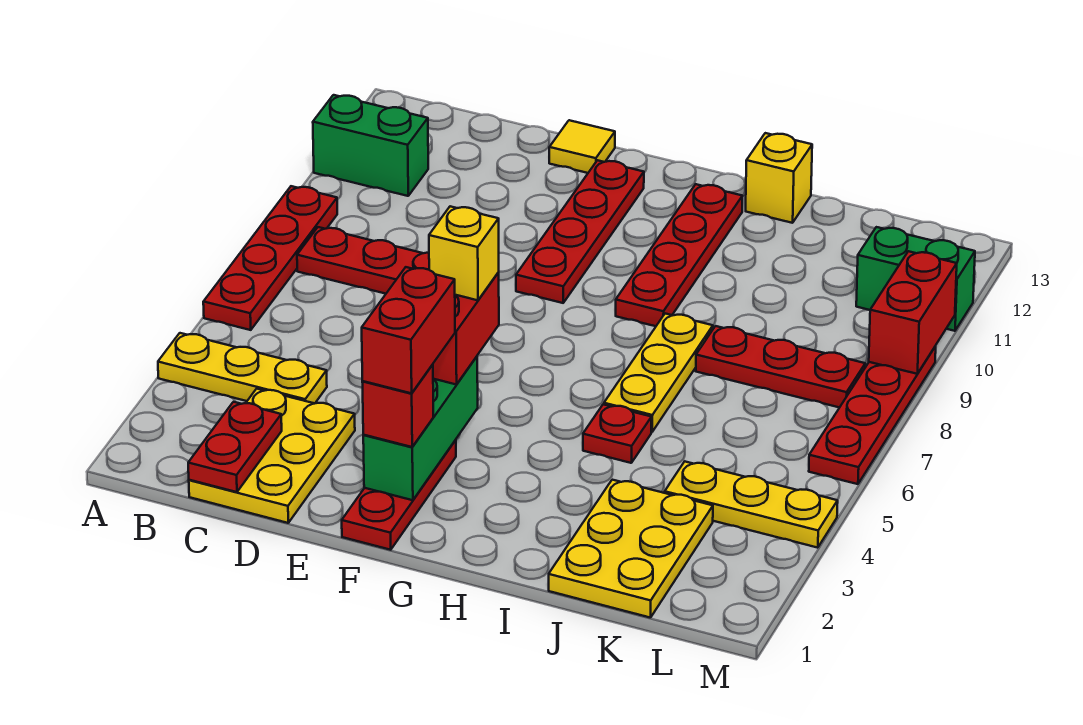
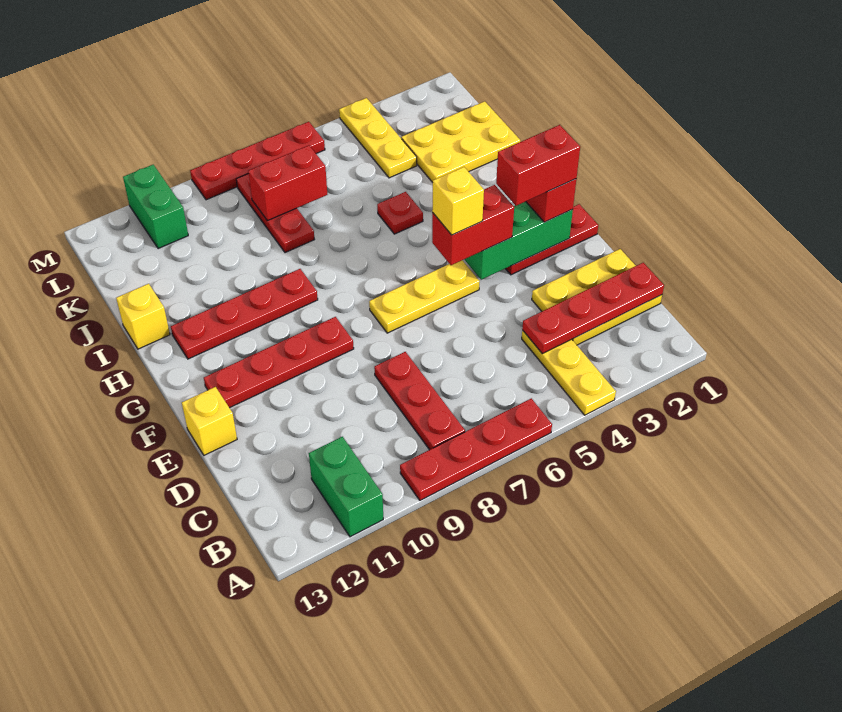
red 1x2 plate [188,402,282,492] -> red 1x4 plate [522,263,664,354]
yellow 1x1 tile [549,120,615,173] -> yellow 1x1 brick [182,387,237,455]
yellow 1x3 plate [604,314,713,432] -> yellow 1x3 plate moved to [369,260,480,333]
red 1x2 brick [869,251,957,374] -> red 1x2 brick moved to [248,145,327,221]

